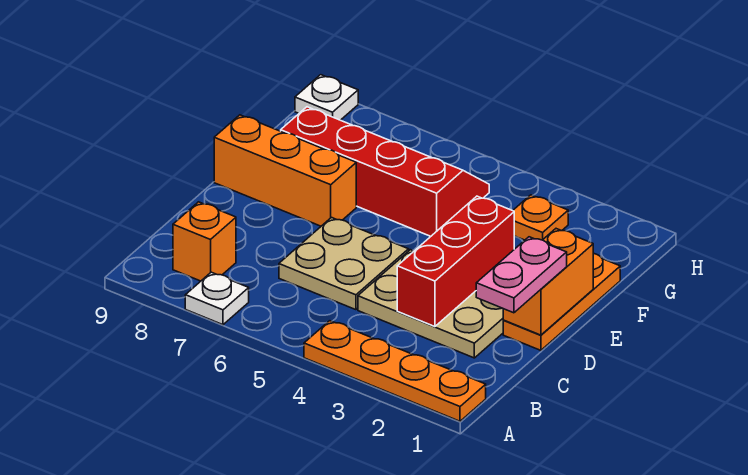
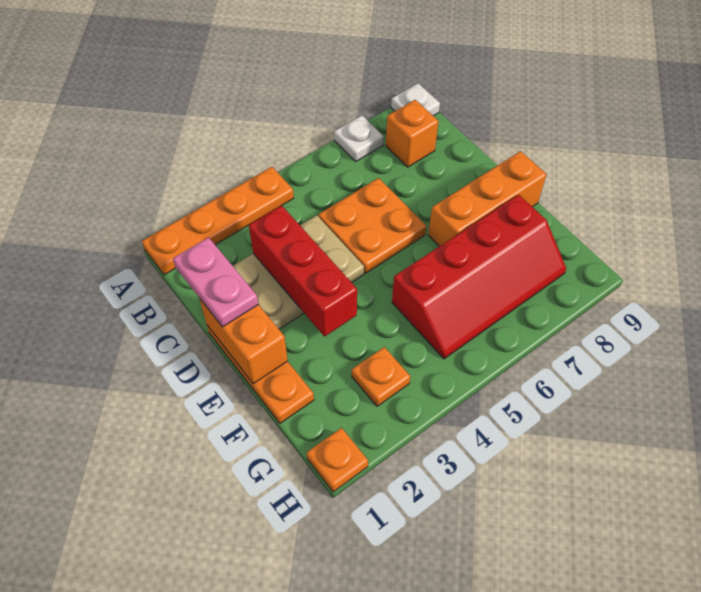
tan 2x2 plate [279,218,409,310] -> orange 2x2 plate [319,178,427,274]
none -> orange 1x1 plate [307,428,368,492]
white 1x1 plate [295,75,358,120] -> white 1x1 plate moved to [391,83,440,116]

